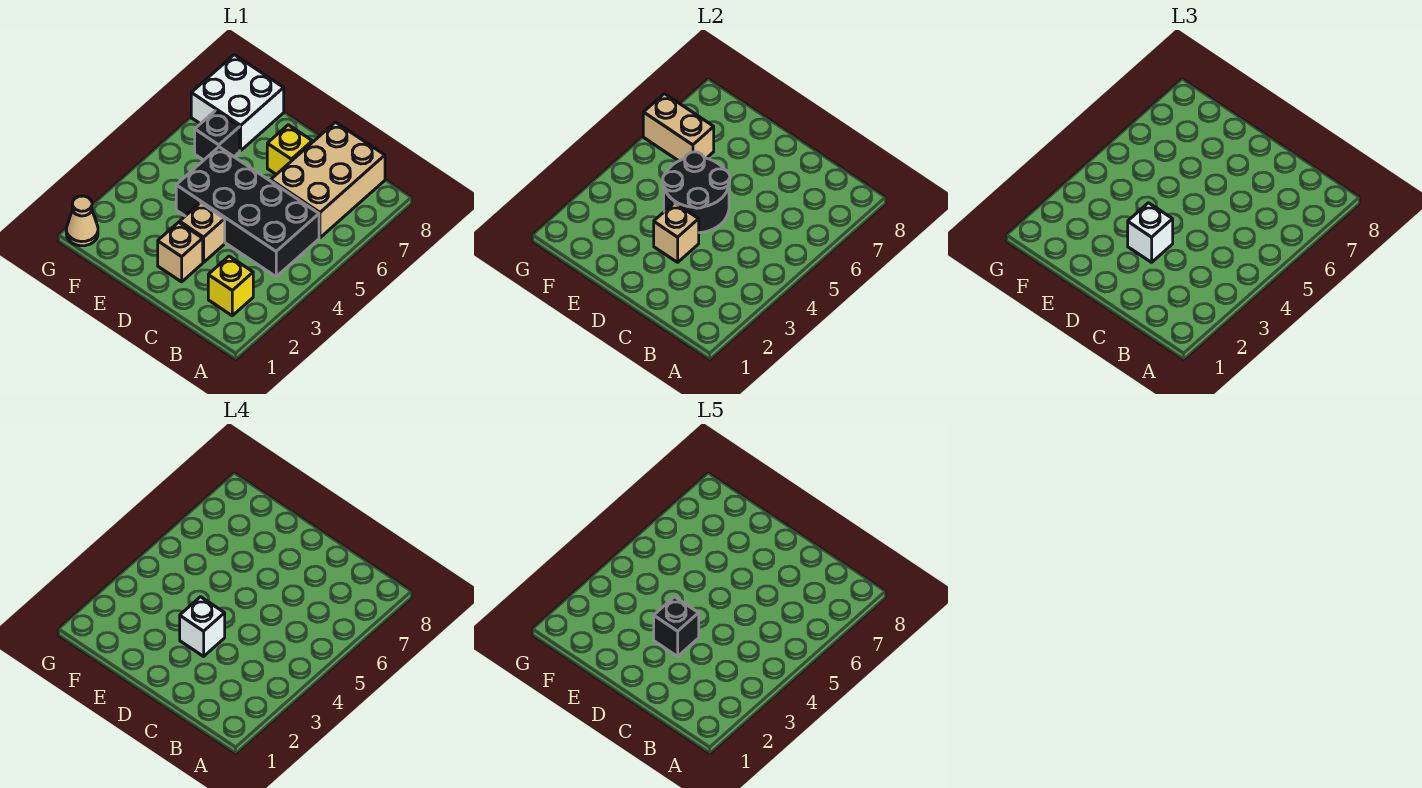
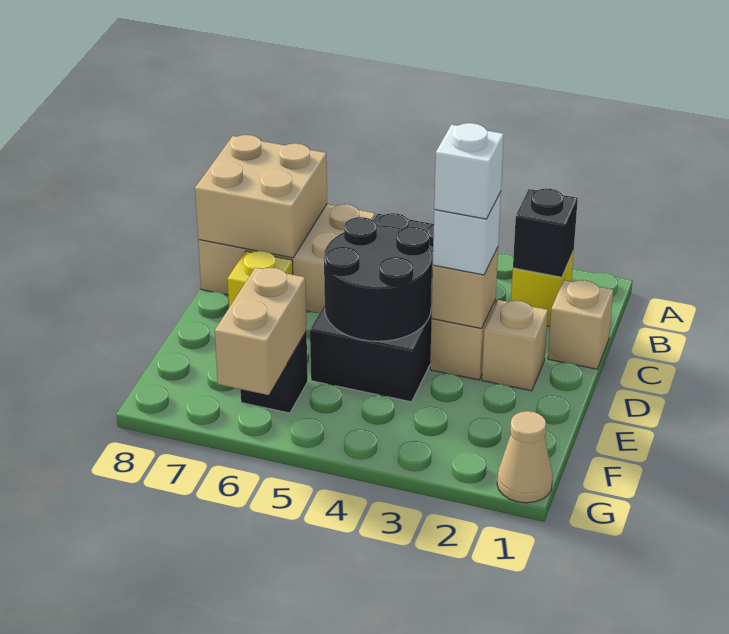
none -> tan 2x2 brick [195,135,327,258]
none -> tan 1x1 brick [548,280,613,369]
black 1x1 brick [654,597,699,656] -> black 1x1 brick moved to [513,188,578,277]
white 2x2 brick [191,55,284,150] -> none

